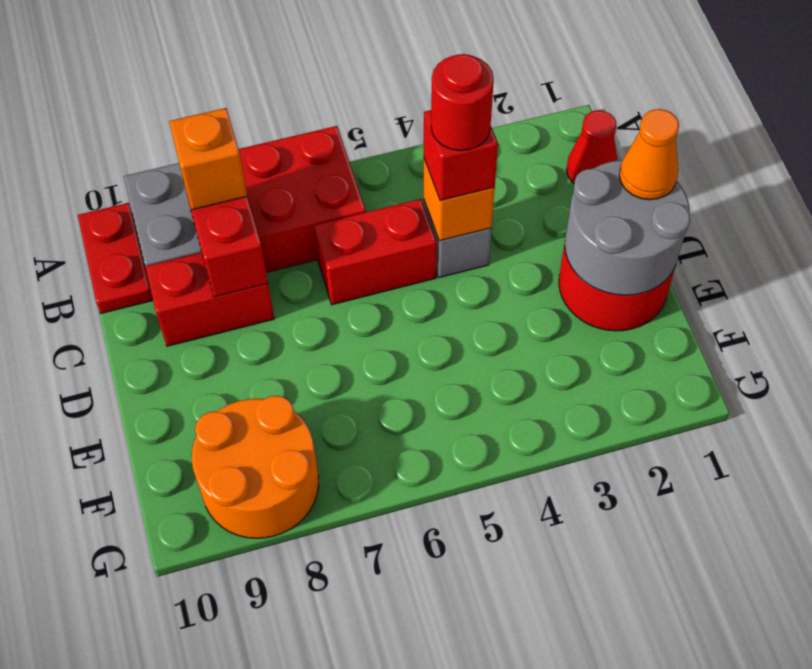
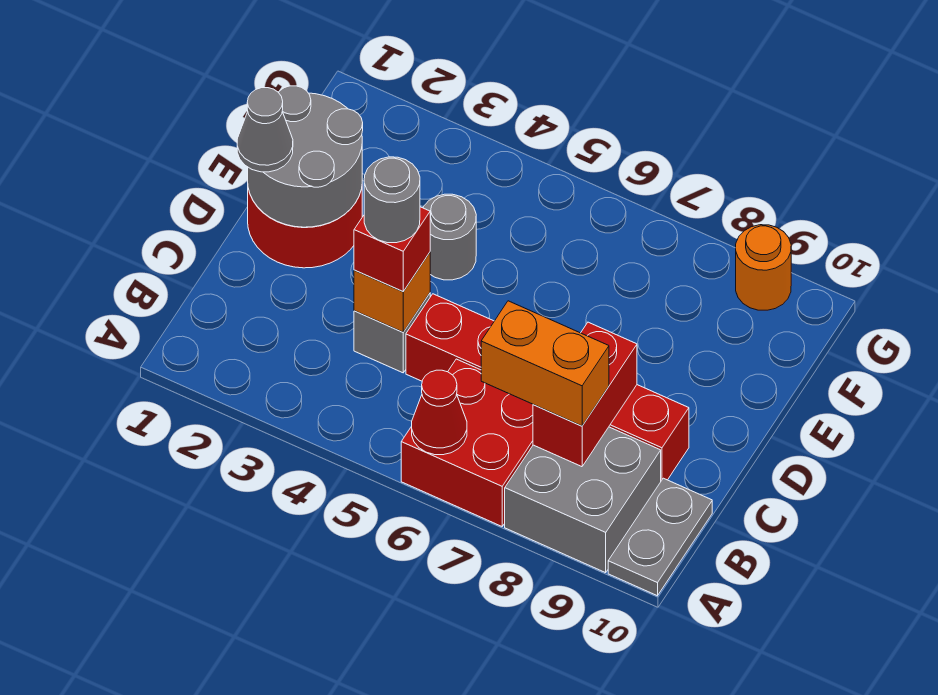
red 1x2 plate [78,203,153,313] -> grey 1x2 plate [608,478,712,596]
red 1x1 cone [566,110,617,183] -> red 1x1 cone moved to [412,370,467,455]
orange 1x1 brick [169,108,247,210] -> orange 1x2 brick [481,301,609,426]
red 1x1 round brick [431,54,494,151] -> grey 1x1 round brick [364,157,420,243]
orange 1x1 cone [619,109,679,200] -> grey 1x1 cone [237,88,293,172]
none -> grey 1x1 round brick [423,194,476,280]
orange 2x2 round brick [192,396,319,538] -> orange 1x1 round brick [736,225,791,310]

